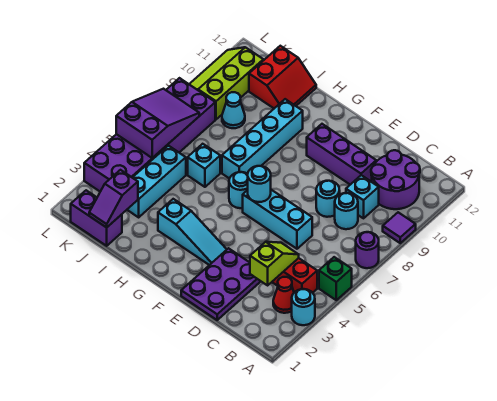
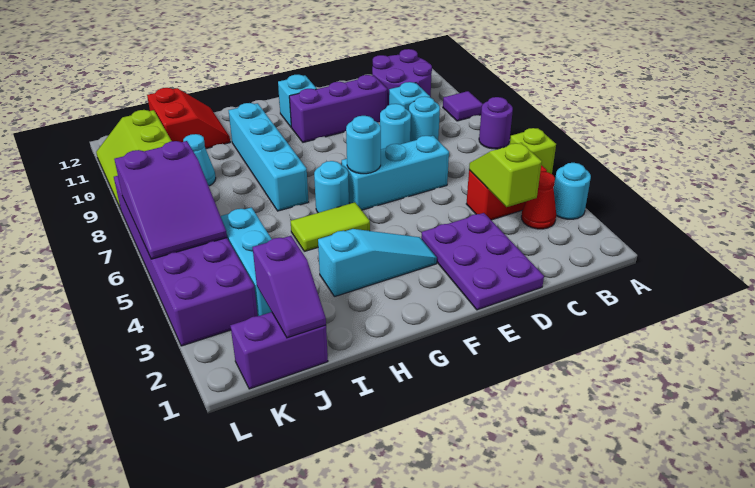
green 1x1 brick [319,257,352,300] -> lime 1x1 brick [510,128,556,174]
none -> lime 1x2 tile [291,202,370,251]
cyan 1x1 brick [188,144,220,187] -> cyan 1x1 brick moved to [278,75,317,127]
purple 2x3 slope [116,89,199,158] -> purple 2x3 slope turned to [114,141,227,259]

